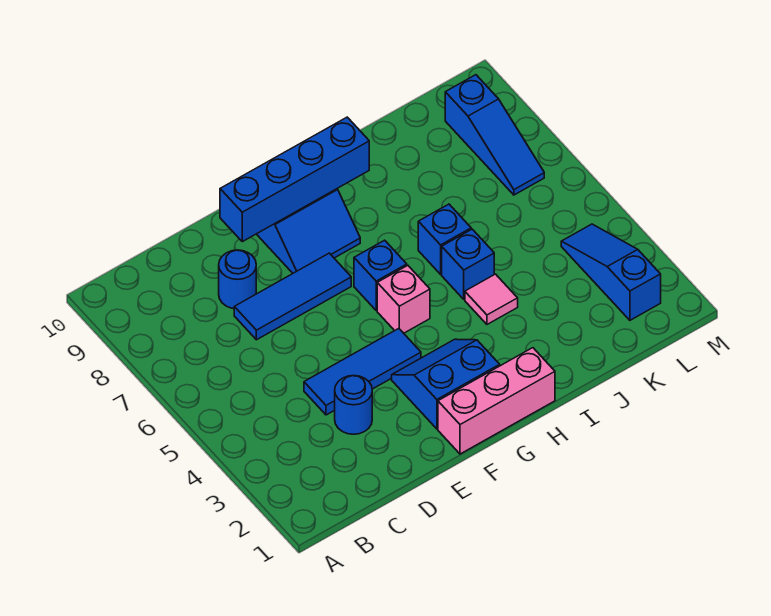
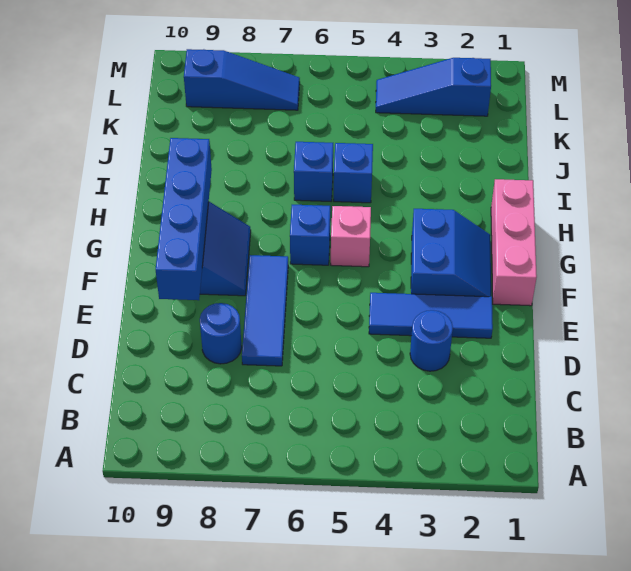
blue 1x3 tile [304,329,421,415] -> blue 1x3 tile turned to [369,293,493,338]
blue 2x2 slope [392,339,500,429] -> blue 2x2 slope turned to [411,209,491,297]
pink 1x1 tile [465,274,518,324] -> none

